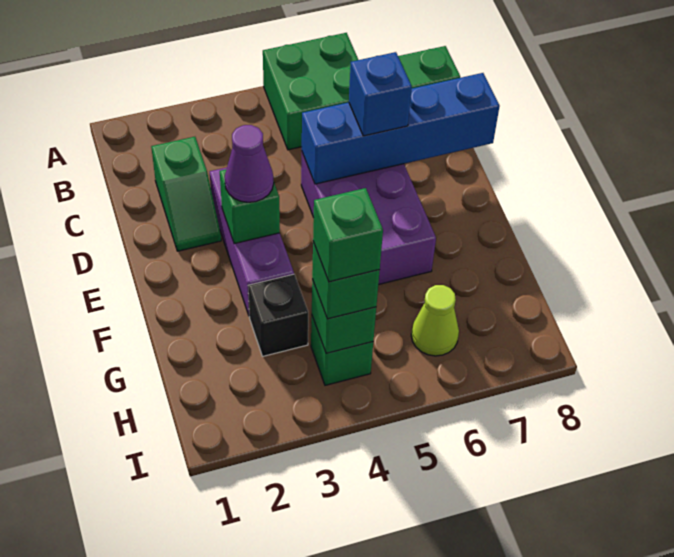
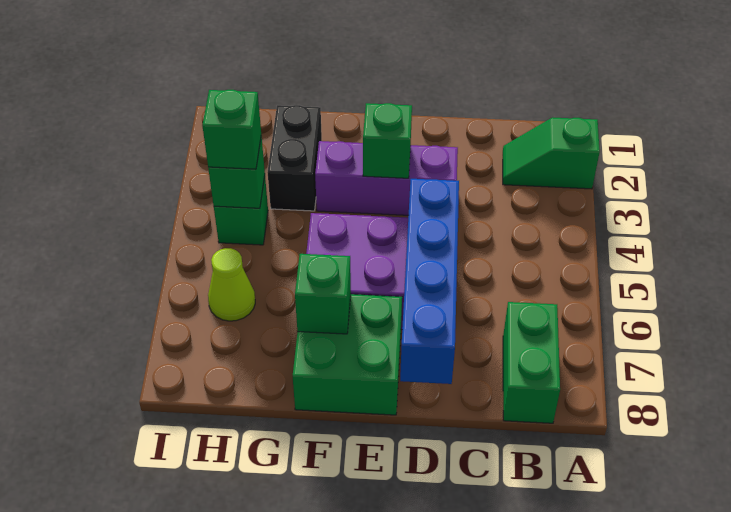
green 2x2 brick [263,33,358,150] -> green 2x2 brick moved to [293,294,402,415]
green 1x2 slope [151,137,221,251] -> green 1x2 slope moved to [503,117,600,189]
blue 1x1 brick [349,52,412,136] -> none
purple 1x1 cone [225,125,274,202] -> none
black 1x1 brick [248,274,308,356] -> black 1x2 brick [268,105,322,211]
green 1x1 brick [313,188,383,282] -> green 1x1 brick moved to [295,254,351,334]

